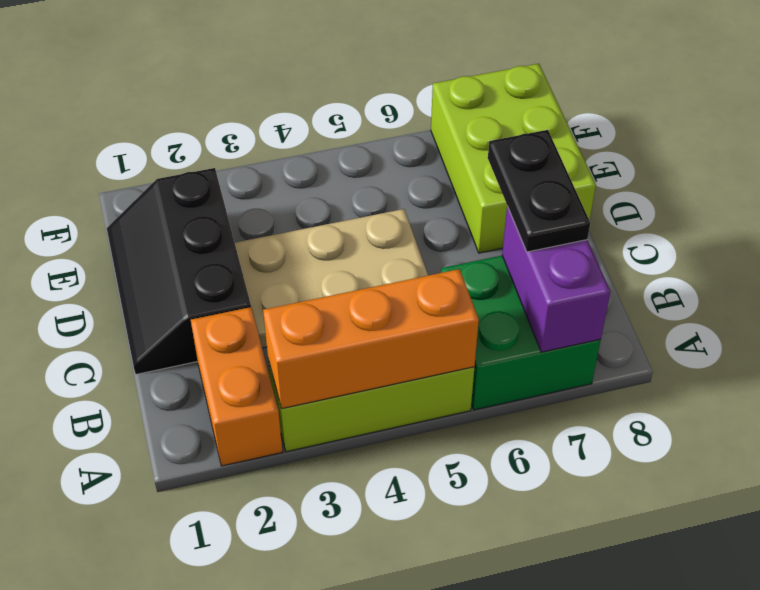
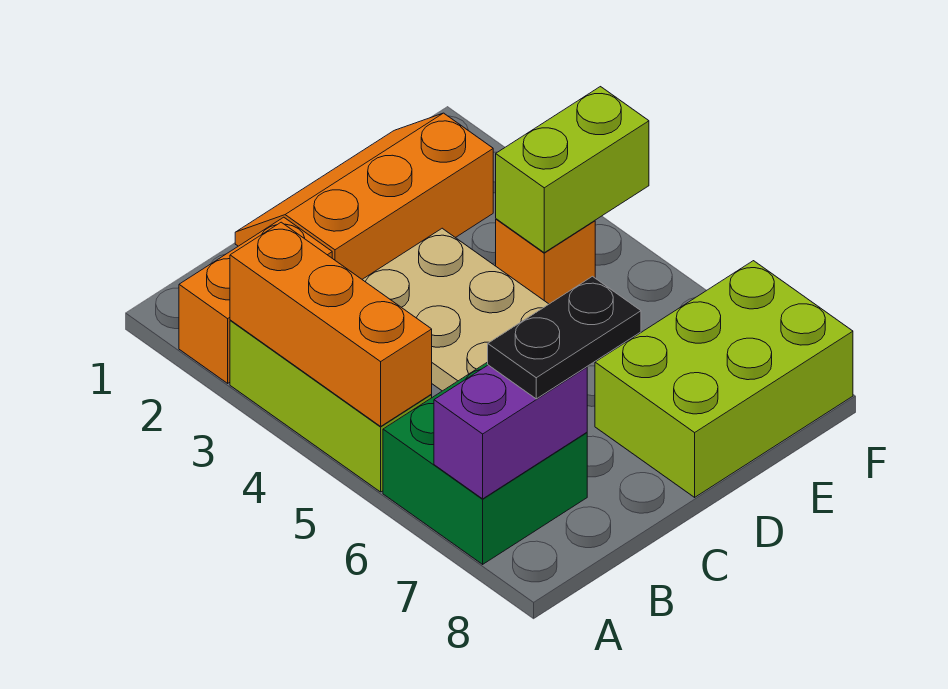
black 2x3 slope [107,168,251,374] -> orange 2x3 slope [235,113,493,279]
none -> orange 1x1 brick [496,219,595,304]
none -> lime 1x2 brick [496,87,649,253]

